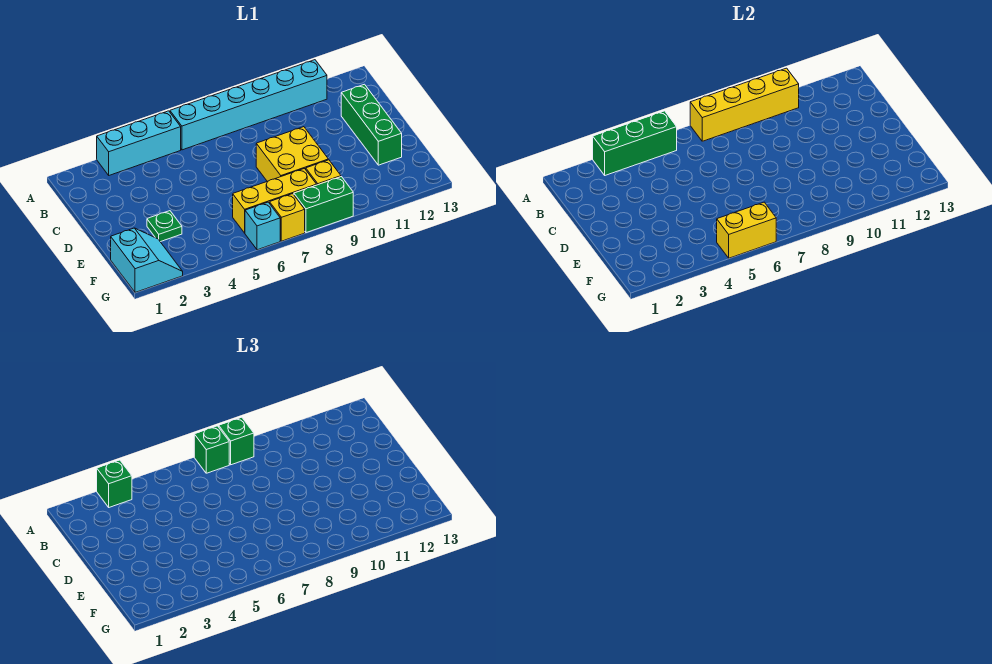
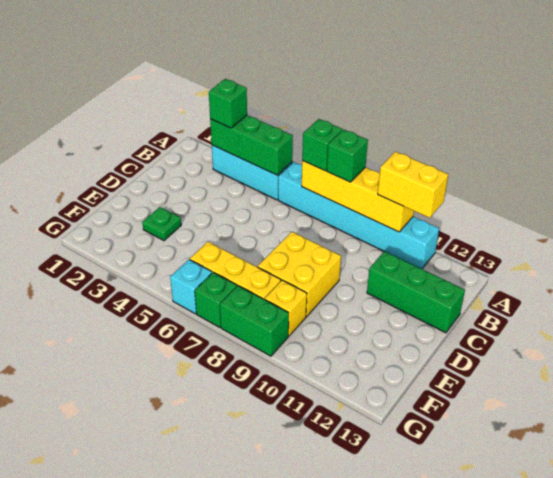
green 1x3 brick [341,84,402,165] -> green 1x3 brick turned to [367,251,465,333]
cyan 2x2 slope [111,228,183,292] -> none
yellow 1x2 brick [717,202,776,258] -> yellow 1x2 brick moved to [378,152,448,218]
yellow 1x1 brick [270,194,305,241] -> green 1x1 brick [195,272,237,328]

